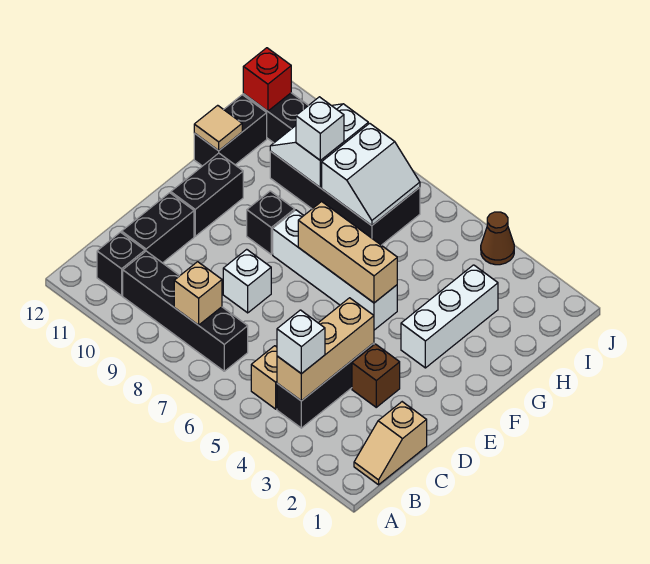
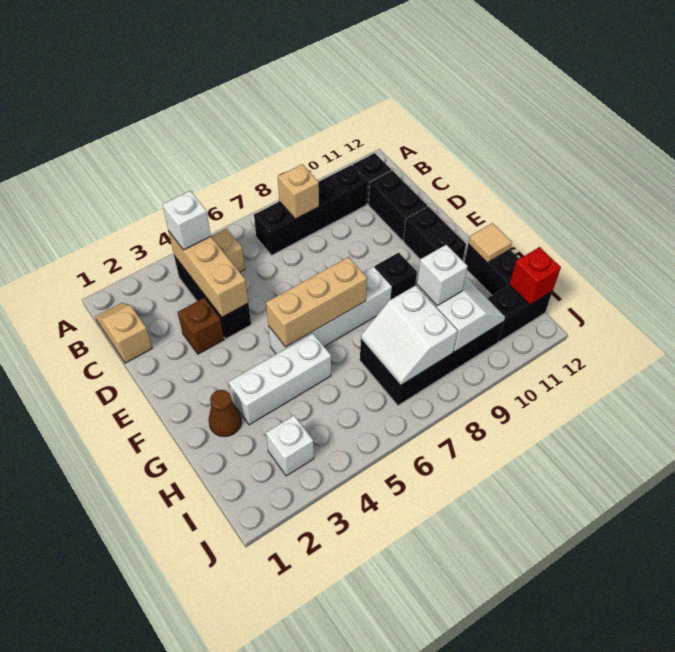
white 1x1 brick [223,249,271,313] -> white 1x1 brick moved to [266,416,314,476]
white 1x3 brick [401,265,498,368] -> white 1x3 brick turned to [229,333,331,425]
brown 1x1 cone [481,212,514,265] -> brown 1x1 cone moved to [209,390,242,437]

